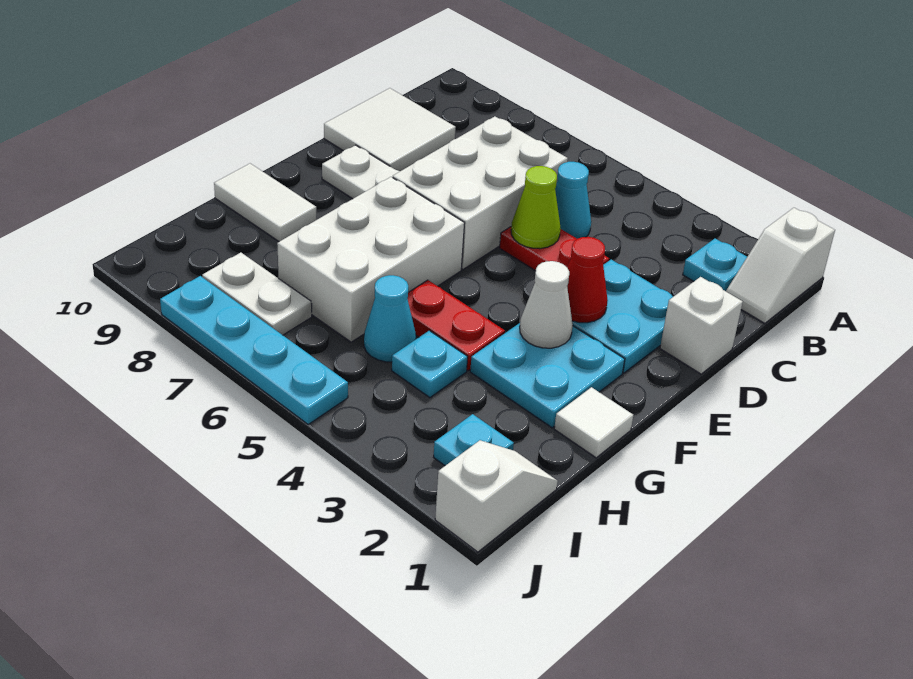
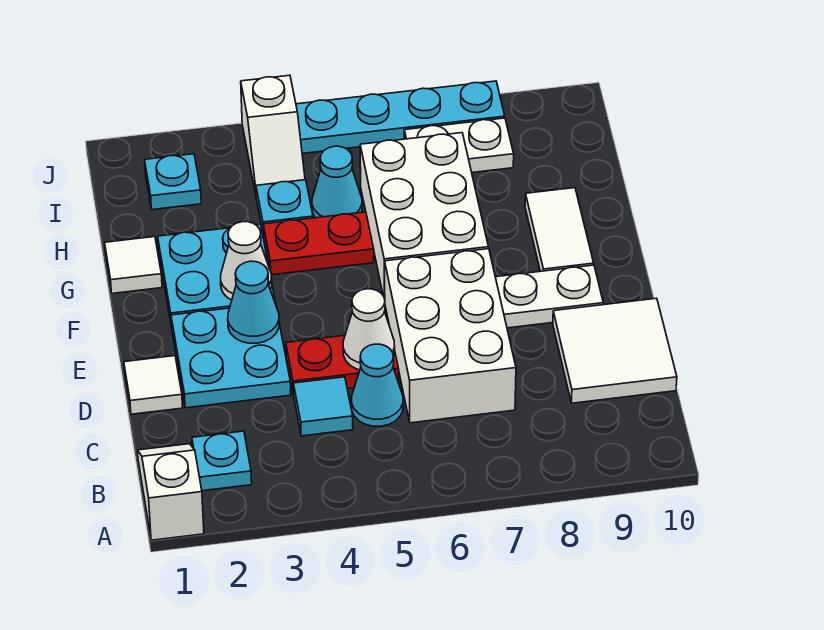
none -> cyan 1x1 tile [293,377,353,436]
white 1x1 brick [660,277,743,374] -> white 1x1 tile [124,356,183,414]
lime 1x1 cone [511,166,561,249] -> white 1x1 cone [343,289,395,370]
red 1x1 cone [567,237,608,323] -> cyan 1x1 cone [228,261,279,343]
white 1x2 tile [214,164,316,242] -> white 1x2 tile turned to [525,188,594,271]
white 1x2 slope [435,440,558,552] -> white 1x2 slope moved to [241,75,305,194]

